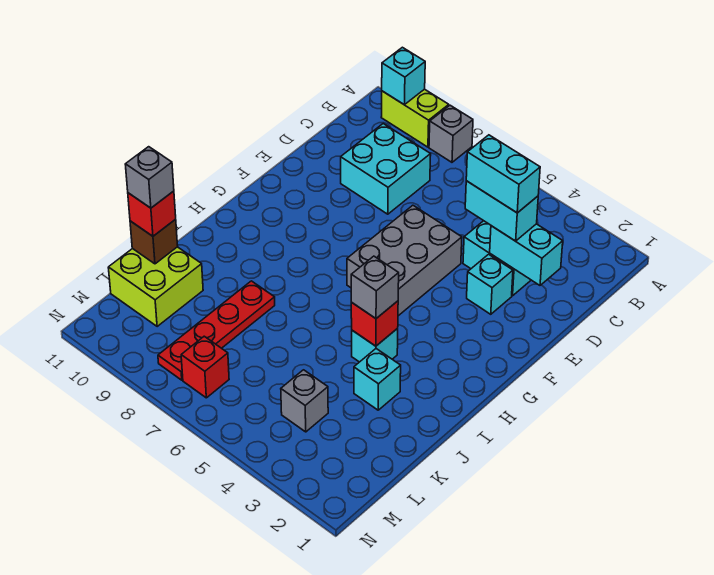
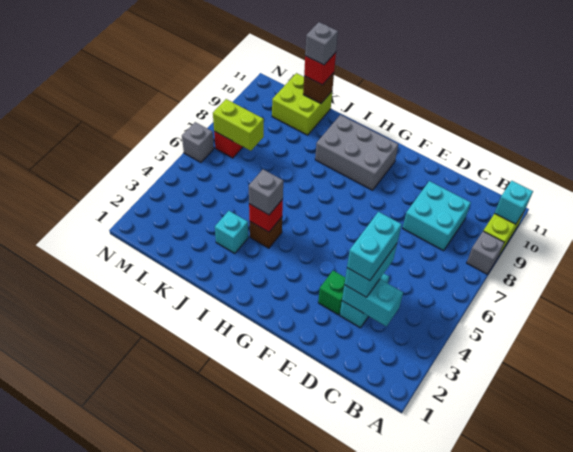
cyan 1x2 brick [490,224,563,285] -> cyan 1x2 brick turned to [342,279,403,326]
cyan 1x1 brick [467,254,513,314] -> green 1x1 brick [318,271,345,315]
grey 2x3 brick [347,205,462,316] -> grey 2x3 brick moved to [315,115,398,190]
cyan 1x1 brick [352,329,398,362] -> brown 1x1 brick [250,217,282,248]
red 1x4 plate [158,281,275,380] -> none
grey 1x1 brick [281,370,328,432] -> grey 1x1 brick moved to [182,122,214,162]
none -> lime 1x2 brick [213,99,264,151]

